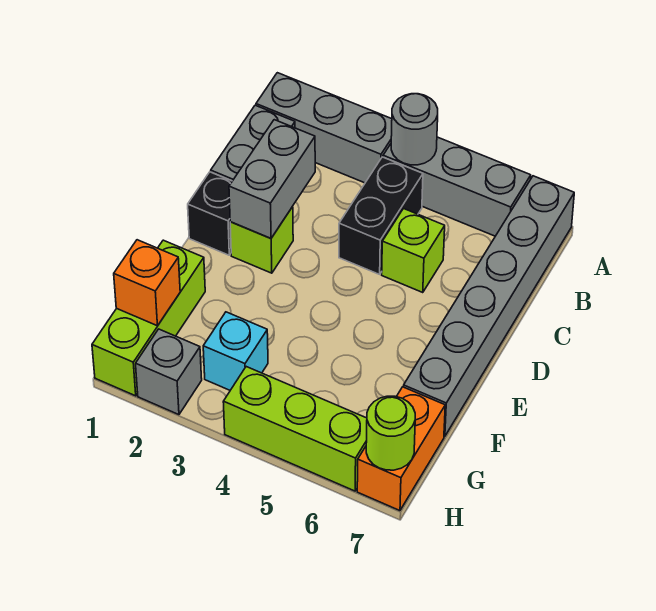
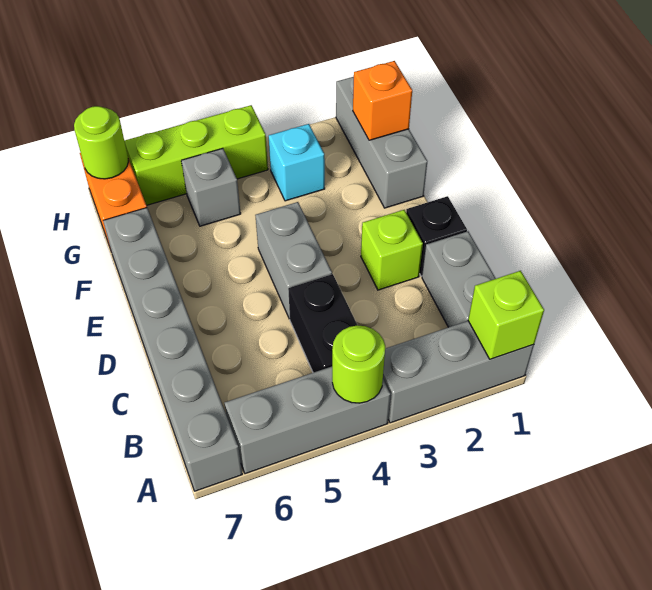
grey 1x1 round brick [391,94,438,165] -> lime 1x1 round brick [332,325,385,403]
grey 1x2 brick [229,120,315,238] -> grey 1x2 brick moved to [255,202,332,319]
lime 1x1 brick [382,209,445,293] -> lime 1x1 brick moved to [468,271,544,359]
lime 1x3 brick [92,240,205,396] -> grey 1x3 brick [336,77,427,208]
grey 1x1 brick [136,329,202,415] -> grey 1x1 brick moved to [181,148,241,226]

